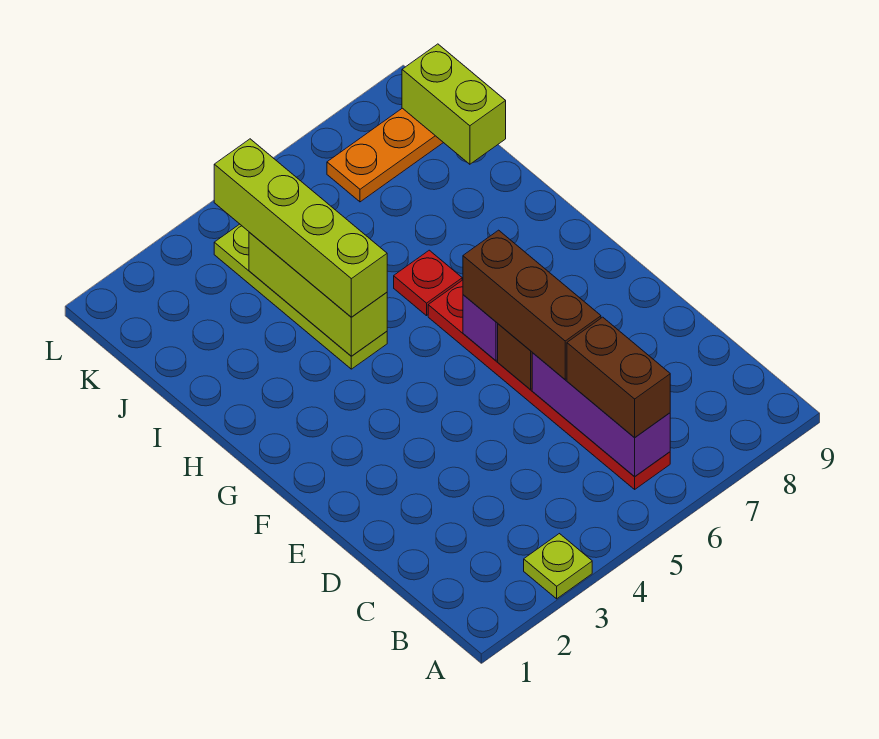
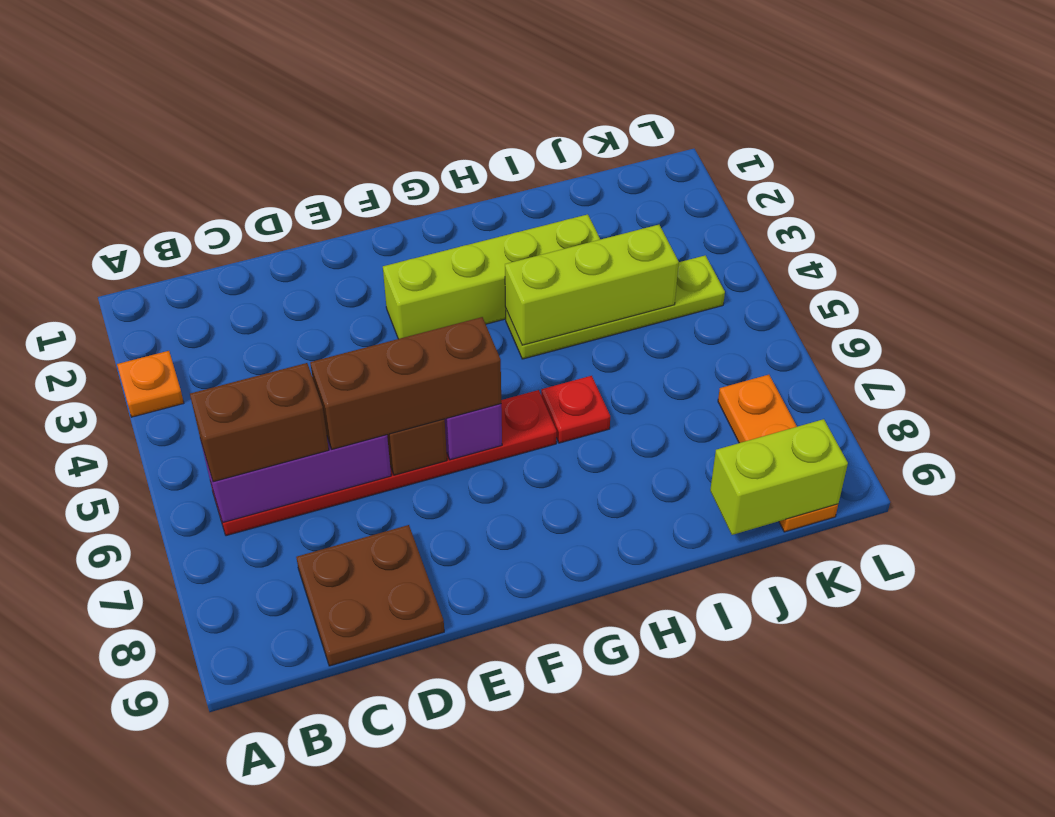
lime 1x1 plate [524,534,592,599] -> orange 1x1 plate [117,351,184,417]
none -> brown 2x2 plate [296,525,444,666]
lime 1x4 brick [214,139,387,317] -> lime 1x4 brick moved to [383,214,600,339]

